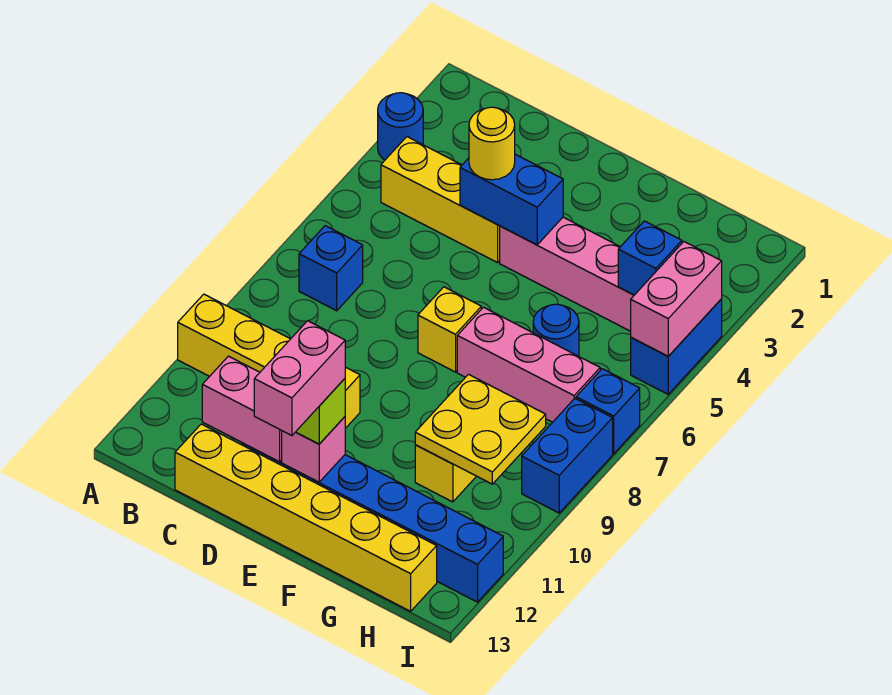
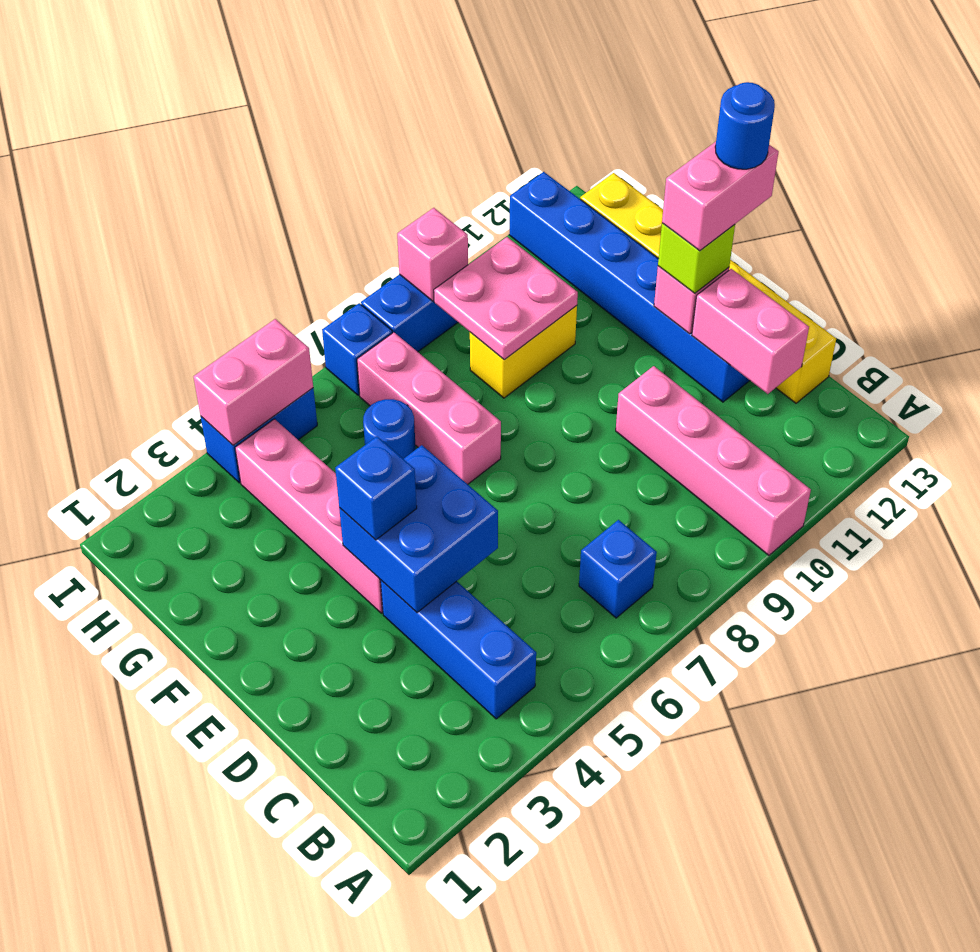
blue 1x1 round brick [378,93,423,160] -> blue 1x1 round brick moved to [715,82,775,169]
yellow 1x4 brick [178,294,360,428] -> pink 1x4 brick [616,366,811,555]
yellow 1x3 brick [381,137,500,263] -> blue 1x3 brick [381,580,536,719]
blue 1x2 brick [460,154,563,245] -> blue 2x2 brick [339,445,498,613]
yellow 1x1 round brick [469,107,515,180] -> none
yellow 1x1 brick [418,287,481,372] -> none
yellow 2x2 plate [415,374,546,484] -> pink 2x2 plate [434,237,578,359]
blue 1x1 brick [618,221,682,295] -> blue 1x1 brick moved to [335,437,417,540]
none -> pink 1x1 brick [397,208,468,301]

